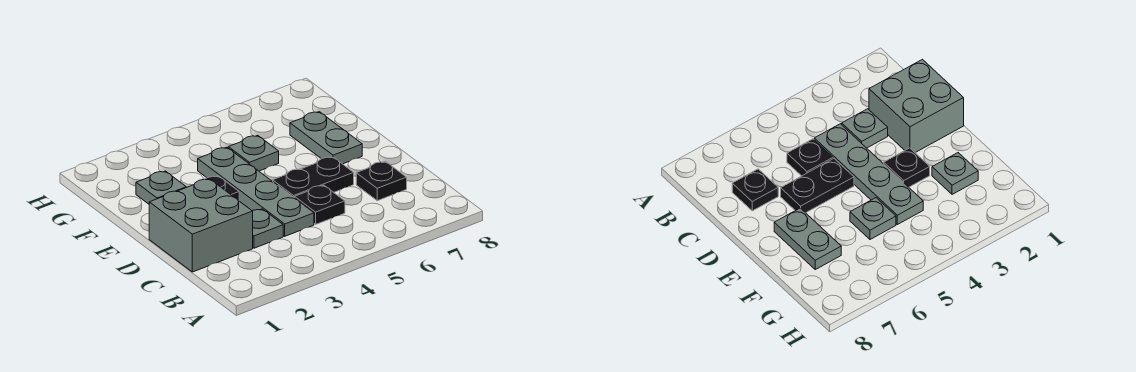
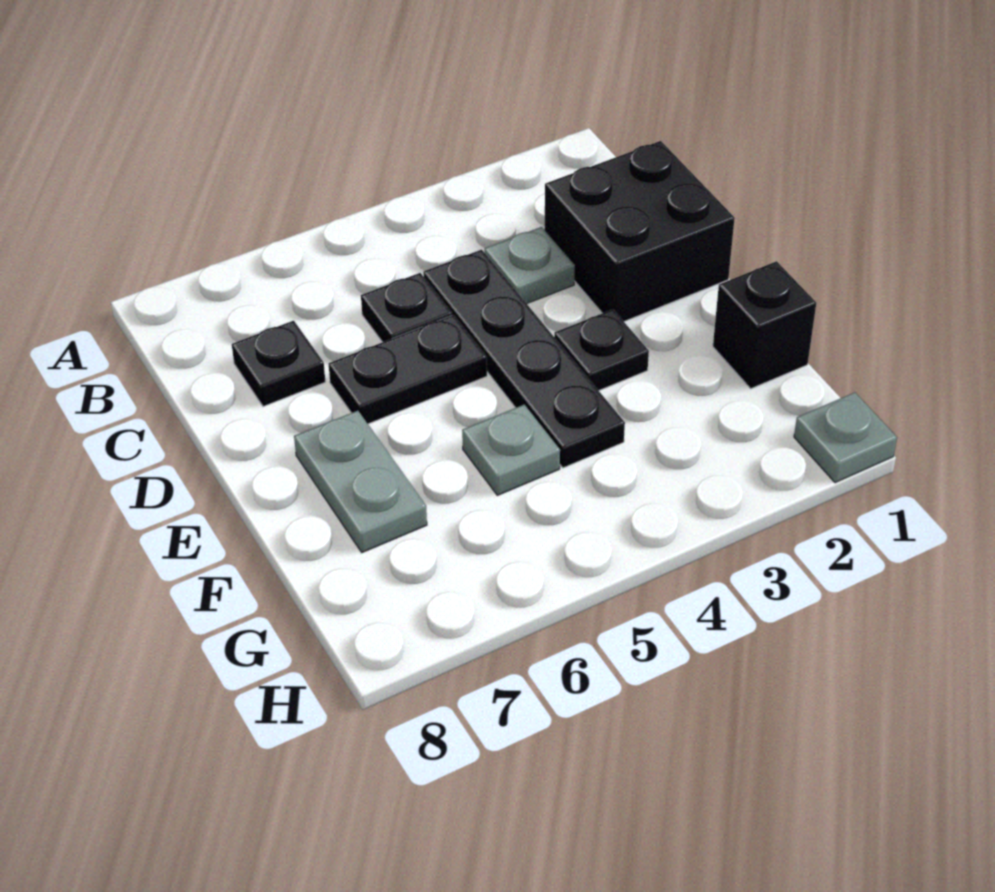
grey 2x2 brick [149,179,253,272] -> black 2x2 brick [544,141,735,321]
grey 1x4 plate [198,147,314,236] -> black 1x4 plate [423,250,625,468]
none -> black 1x1 brick [713,261,816,388]
grey 1x1 plate [136,171,186,204] -> grey 1x1 plate moved to [794,392,897,483]

